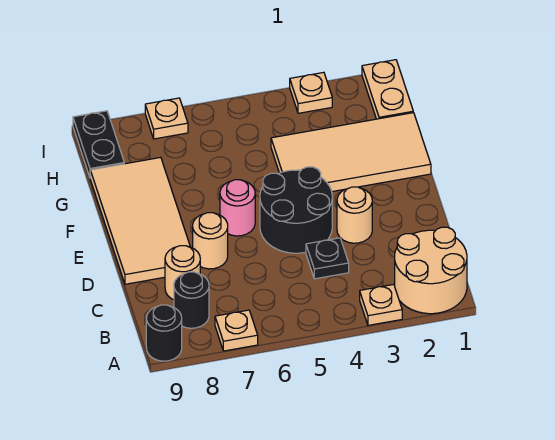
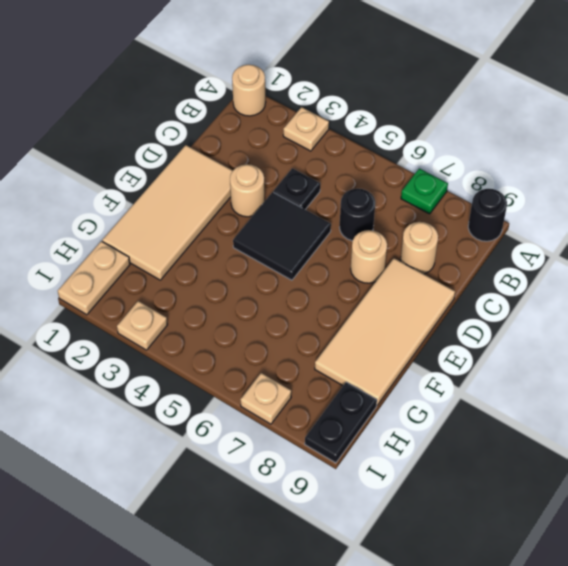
tan 2x2 round brick [395,227,467,314] -> tan 1x1 round brick [232,65,266,116]
tan 1x1 plate [215,310,258,351] -> green 1x1 plate [401,168,448,214]
black 1x1 round brick [174,272,209,328] -> black 1x1 round brick moved to [340,189,375,241]
black 2x2 round brick [260,167,332,253] -> black 2x2 tile [233,192,331,280]
pink 1x1 round brick [220,180,255,236] -> none
tan 2x4 tile [271,113,431,192] -> tan 2x4 tile turned to [102,145,233,280]

